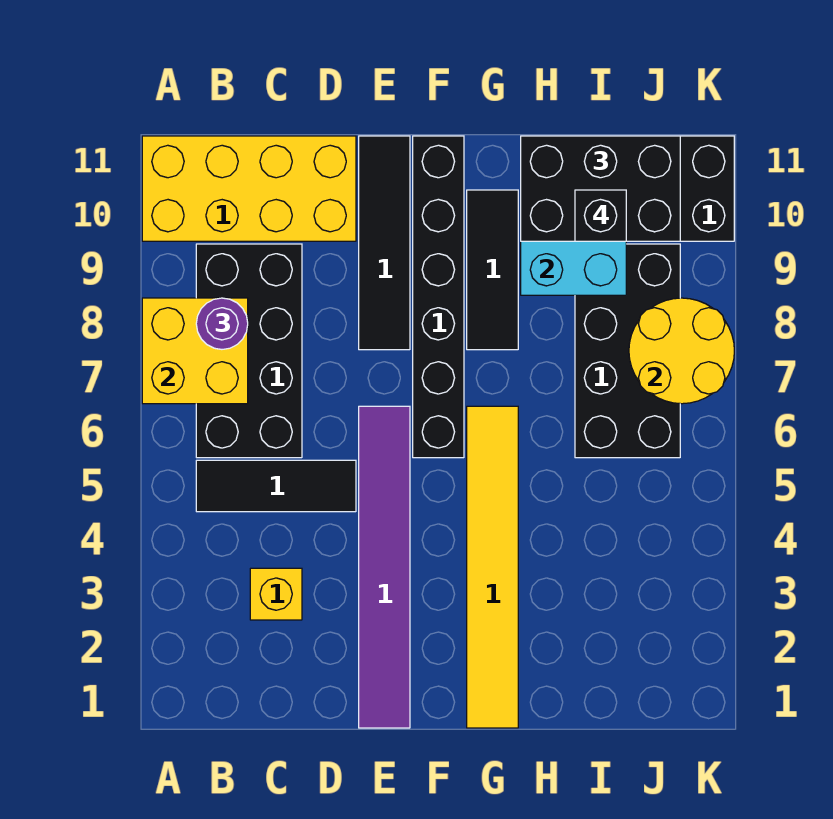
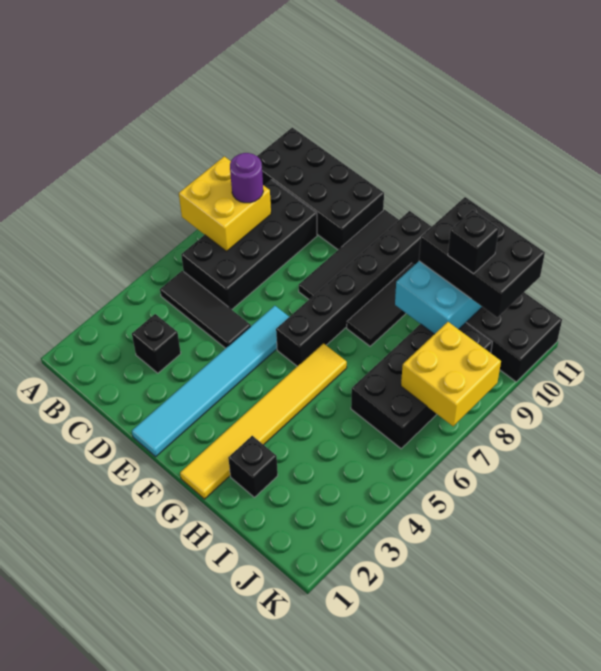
yellow 2x4 brick [142,136,356,241] -> black 2x4 brick [257,128,384,250]
yellow 1x1 brick [250,568,302,620] -> black 1x1 brick [132,314,181,373]
purple 1x6 tile [359,406,410,728] -> cyan 1x6 tile [132,306,289,457]
none -> black 1x1 brick [228,436,278,497]
yellow 2x2 round brick [629,298,734,404] -> yellow 2x2 brick [401,322,501,426]

